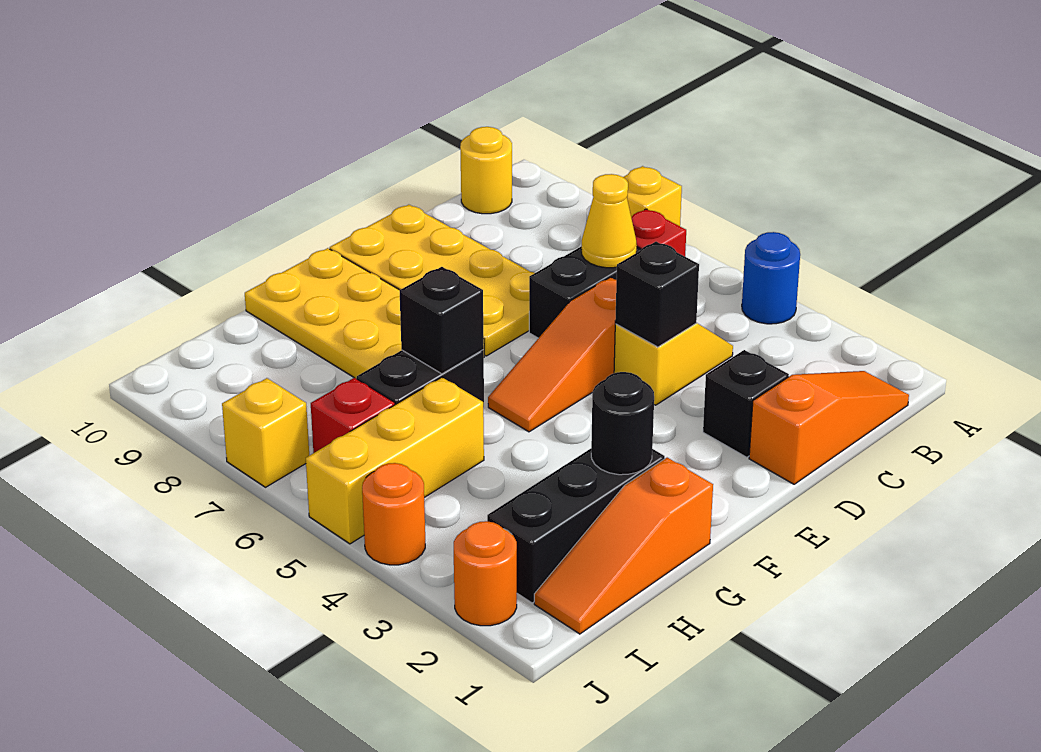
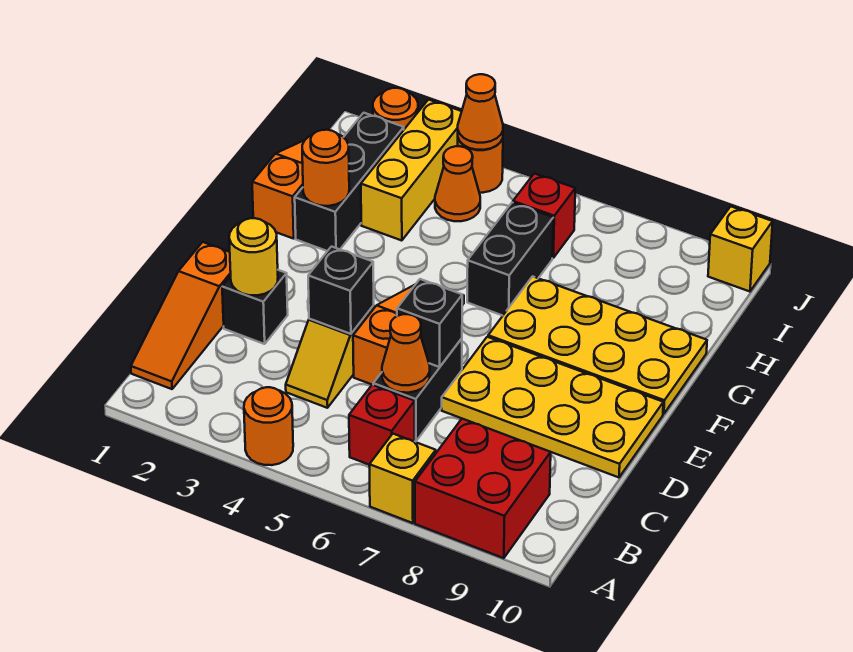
blue 1x1 round brick [742,232,800,324] -> orange 1x1 round brick [244,387,293,465]
none -> red 2x2 brick [415,419,551,558]
yellow 1x1 round brick [460,127,512,214] -> yellow 1x1 round brick moved to [229,218,278,295]
yellow 1x1 cone [582,174,637,268] -> orange 1x1 cone [382,314,430,393]
black 1x1 round brick [591,372,654,475] -> orange 1x1 round brick [302,130,349,206]
black 1x1 brick [400,267,484,374] -> black 1x1 brick moved to [397,279,462,367]
yellow 1x3 brick [306,377,484,544] -> yellow 1x3 brick moved to [361,100,462,241]
none -> orange 1x1 cone [435,146,480,221]
none -> orange 1x1 cone [458,74,503,150]
yellow 1x1 brick [222,378,309,487] -> yellow 1x1 brick moved to [708,206,773,292]

